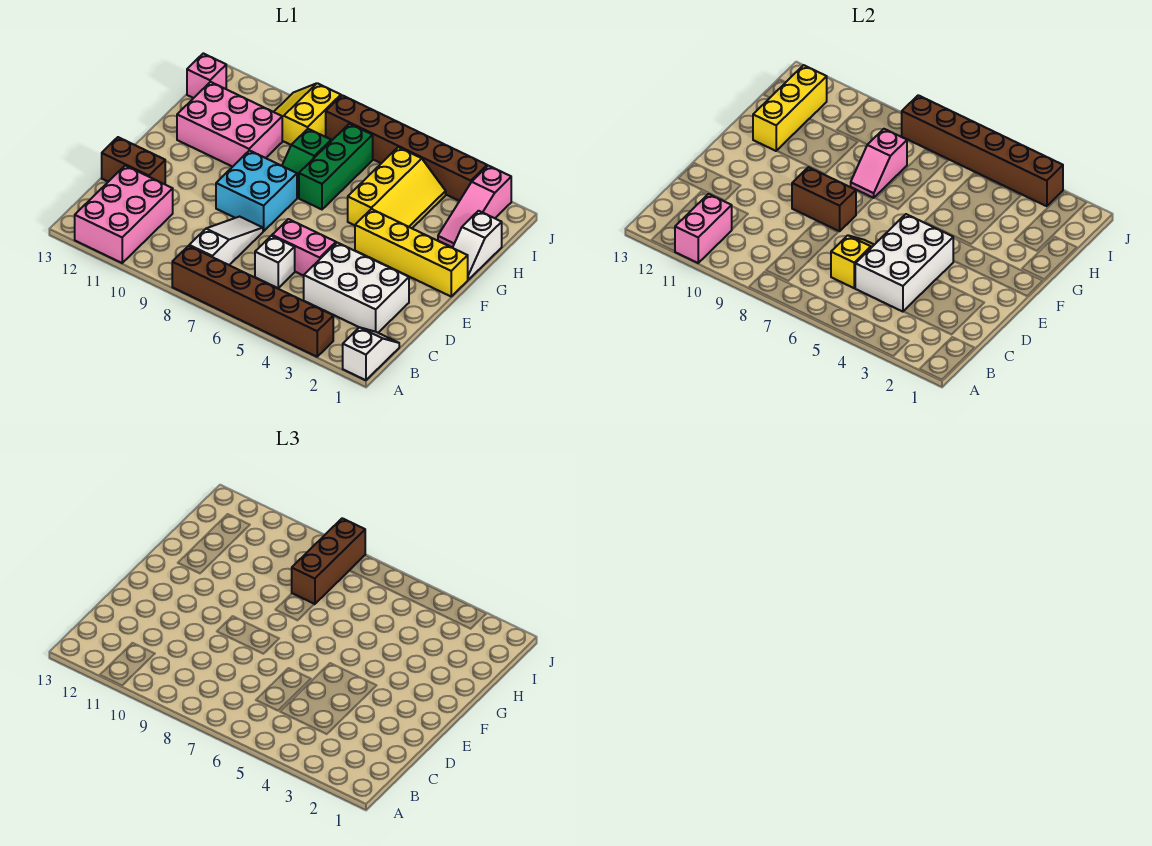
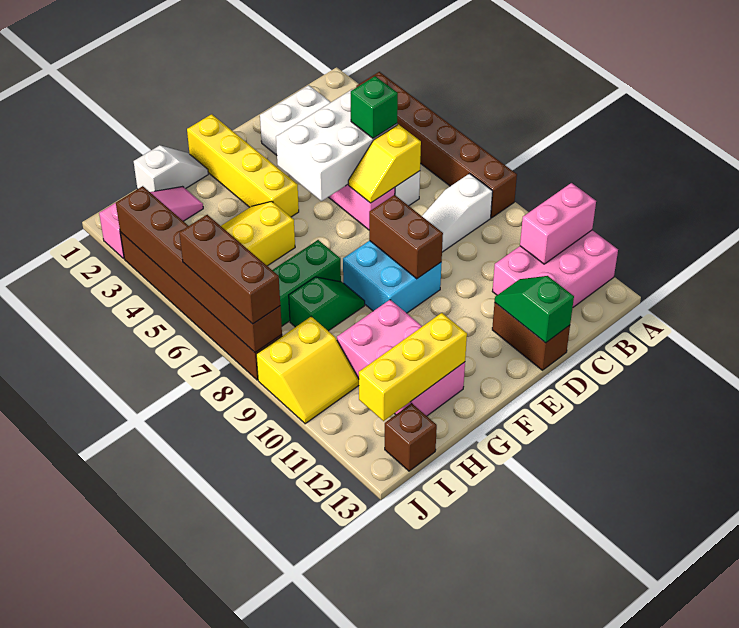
white 1x2 slope [343,327,399,380] -> none
none -> green 1x1 brick [351,76,398,138]
none -> green 1x2 slope [495,276,574,343]
pink 1x2 slope [851,129,907,198] -> none
brown 1x3 brick [292,518,365,604] -> brown 1x3 brick turned to [179,215,280,324]
pink 1x1 brick [187,53,226,98] -> brown 1x1 brick [385,403,437,471]

